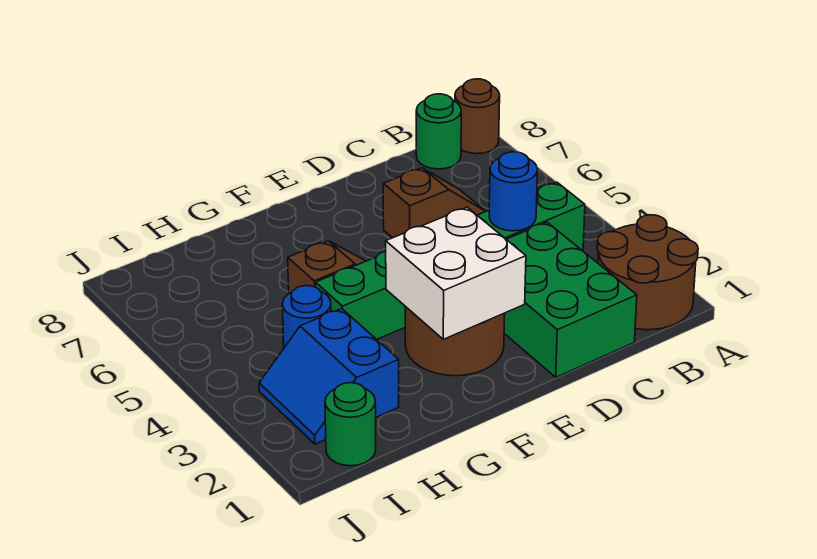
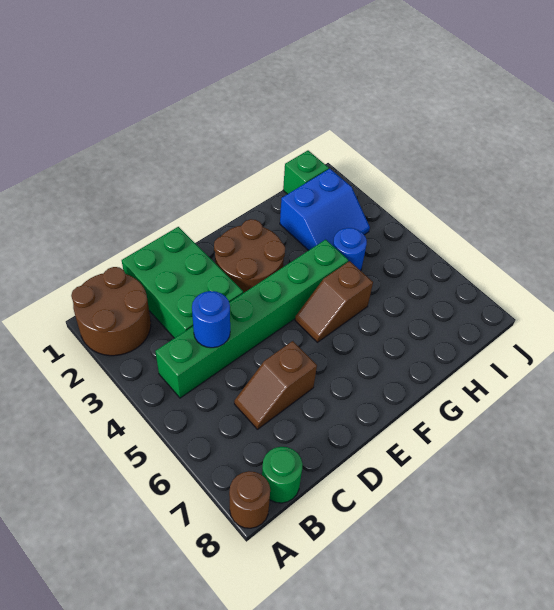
white 2x2 brick [386,207,526,339] -> none
blue 2x2 slope [259,309,399,444] -> blue 2x2 slope turned to [280,169,370,250]
green 1x1 round brick [325,383,376,466] -> green 1x1 brick [283,151,329,194]

